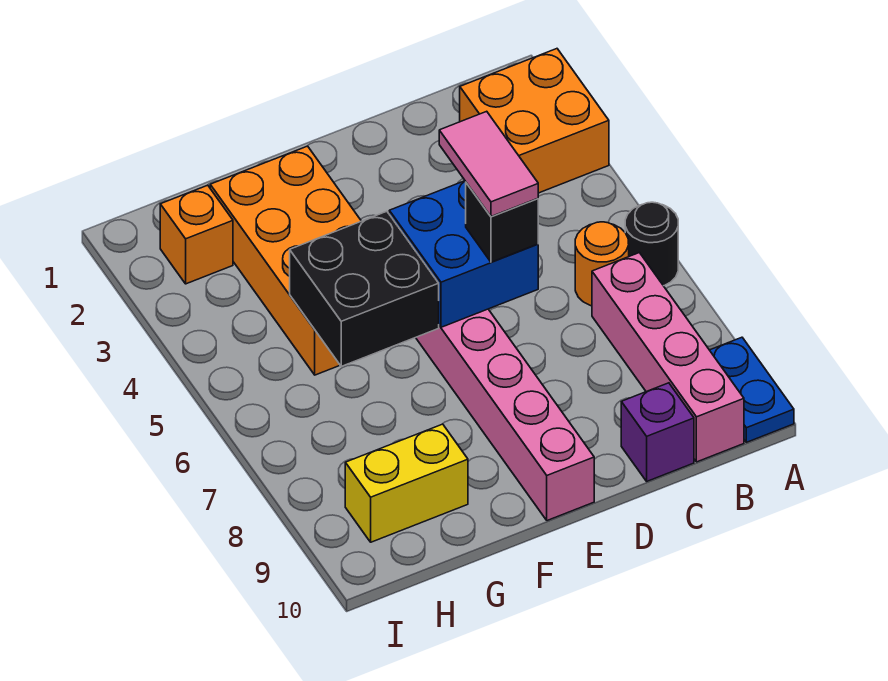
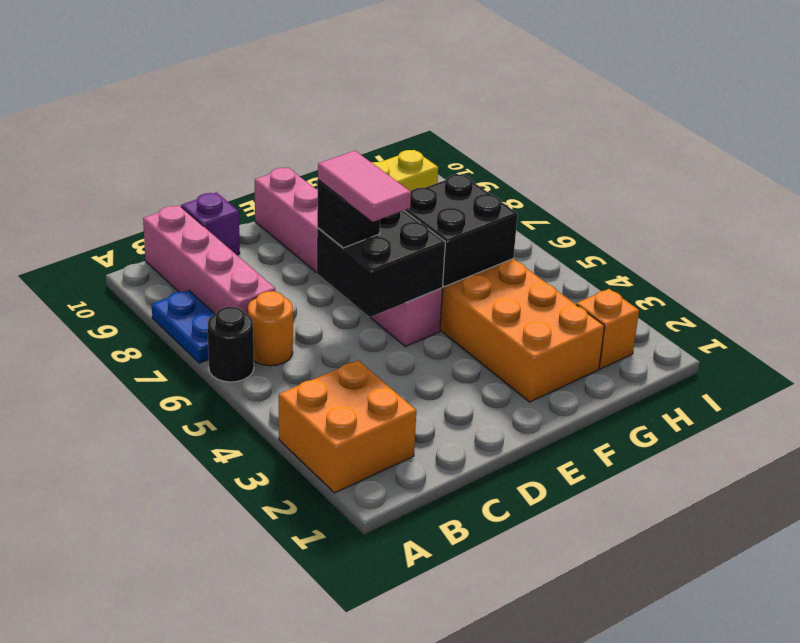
blue 1x2 plate [710,337,794,442] -> blue 1x2 plate moved to [152,290,214,363]
blue 2x2 brick [389,181,538,327] -> black 2x2 brick [317,210,445,317]

